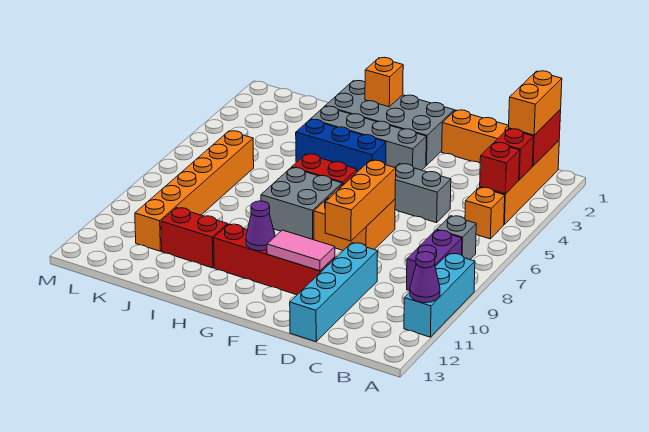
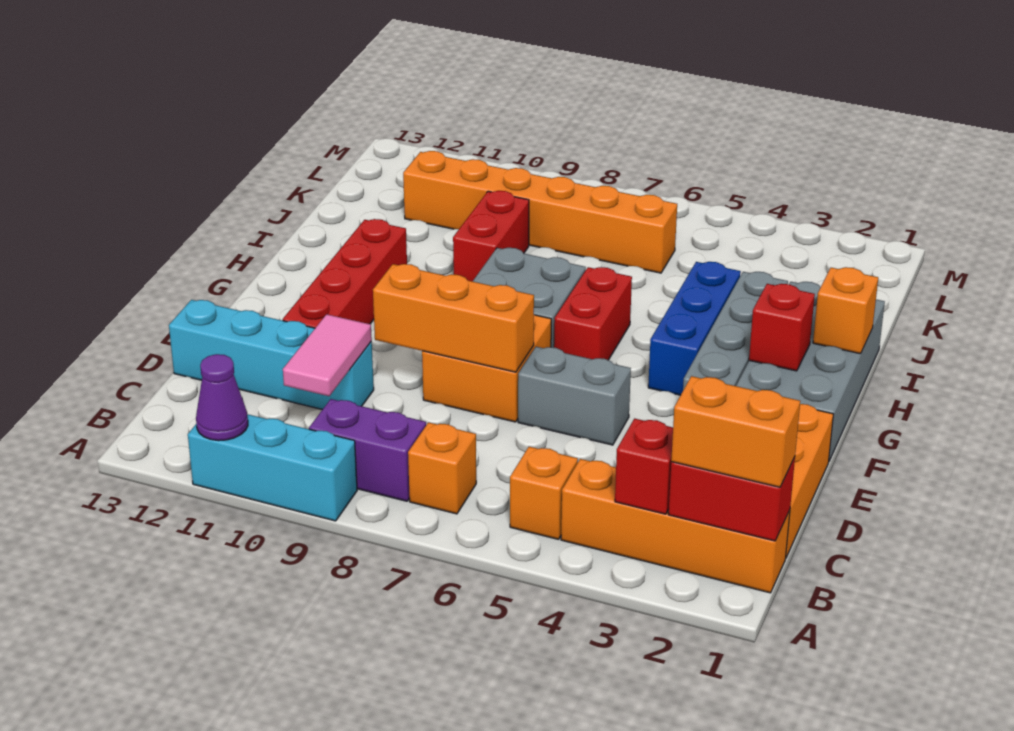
red 1x1 brick [480,143,520,194] -> red 1x1 brick moved to [749,284,815,371]
grey 1x1 brick [437,216,476,259] -> orange 1x1 brick [408,422,476,514]
grey 1x2 brick [395,164,451,223] -> grey 1x2 brick turned to [518,347,631,445]
pink 1x2 tile [267,230,335,271] -> pink 1x2 tile moved to [283,314,372,396]
purple 1x1 cone [246,201,275,251] -> none
red 1x2 brick [161,208,228,268] -> red 1x2 brick moved to [453,191,529,281]

